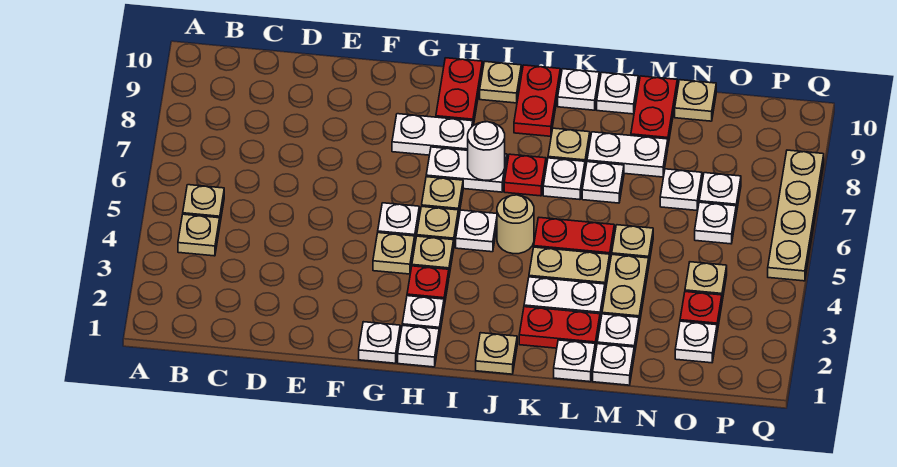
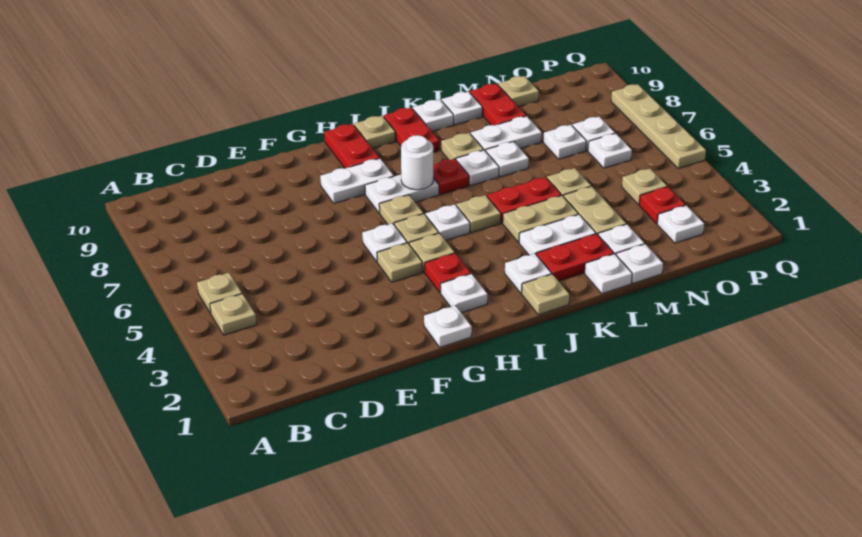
white 1x1 plate [398,325,439,367] -> white 1x1 plate moved to [505,254,552,293]
tan 1x1 round brick [497,195,534,254] -> tan 1x1 plate [456,195,501,232]

